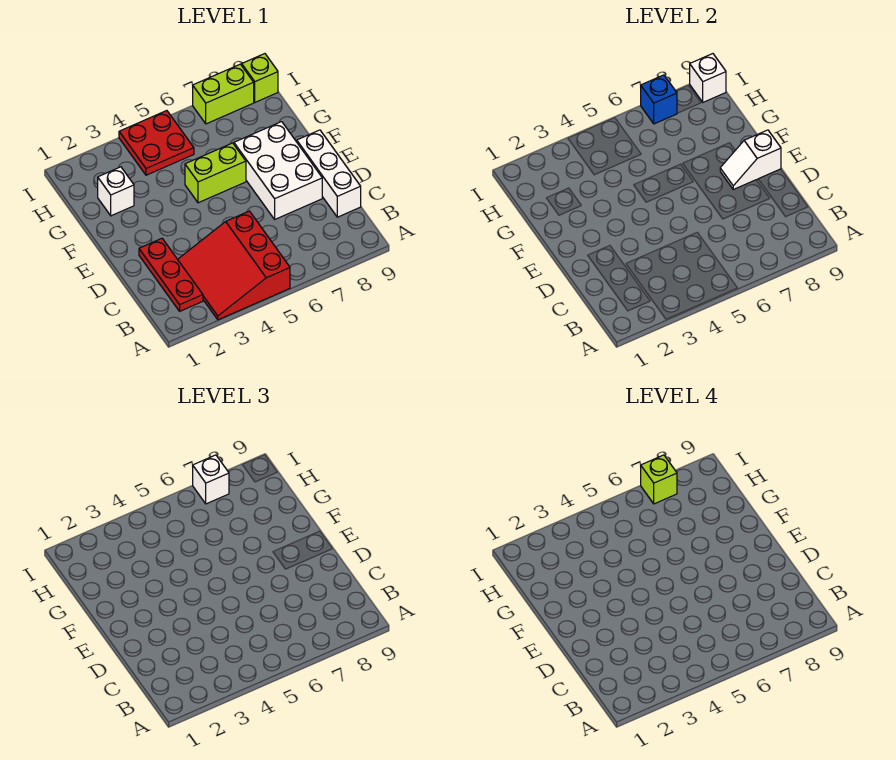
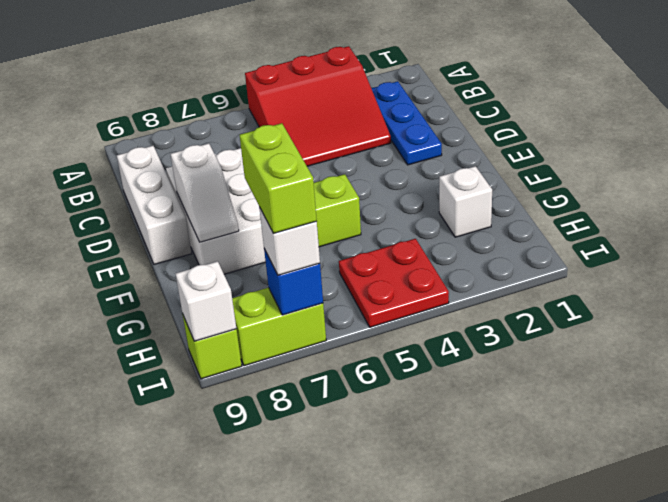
red 3x3 slope [178,211,290,320] -> red 3x3 slope turned to [245,46,391,166]
red 1x3 plate [139,238,203,311] -> blue 1x3 plate [372,81,442,165]
white 1x2 slope [720,130,781,189] -> white 1x2 slope turned to [171,143,239,242]
lime 1x1 brick [641,455,677,504] -> lime 1x2 brick [240,123,317,233]

